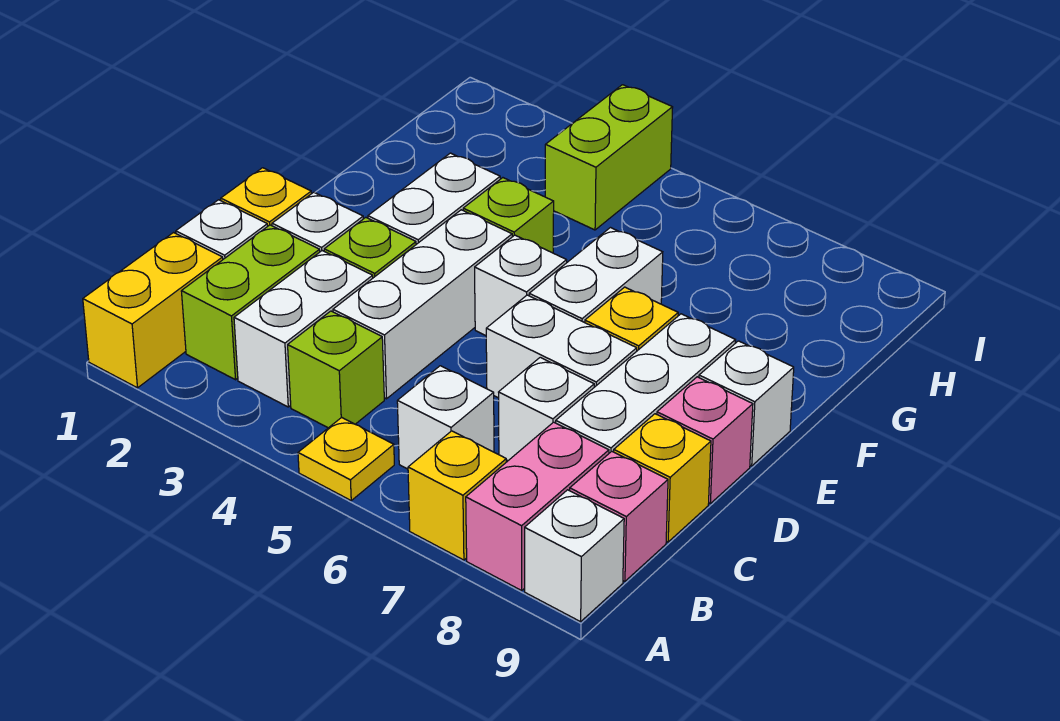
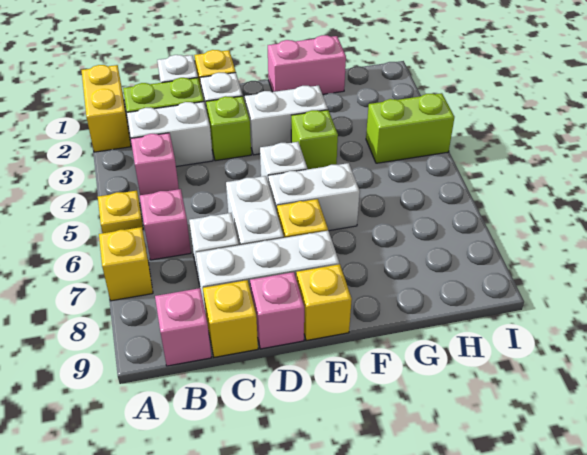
yellow 1x2 brick [83,233,223,388] -> yellow 1x2 brick turned to [81,65,131,152]
pink 1x2 brick [466,422,609,590] -> pink 1x2 brick moved to [268,35,346,94]
white 1x1 brick [525,490,624,622] -> none
lime 1x1 brick [288,311,384,428] -> pink 1x1 brick [131,133,179,195]
white 1x1 brick [397,366,494,469] -> pink 1x1 brick [140,189,191,260]
white 1x3 brick [333,210,512,399] -> none
white 1x1 brick [699,341,794,466] -> yellow 1x1 brick [296,264,352,341]

